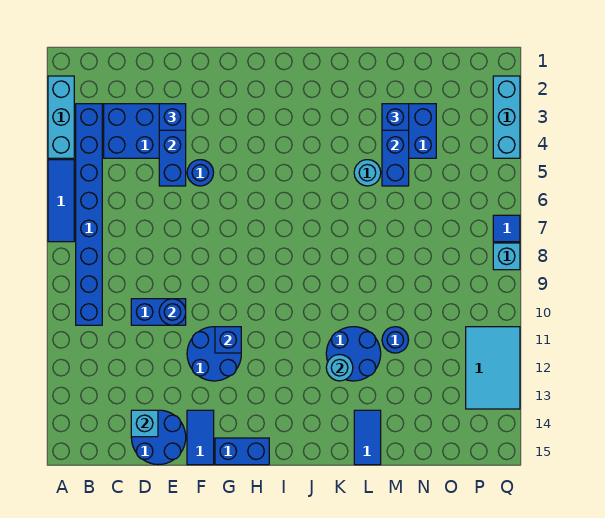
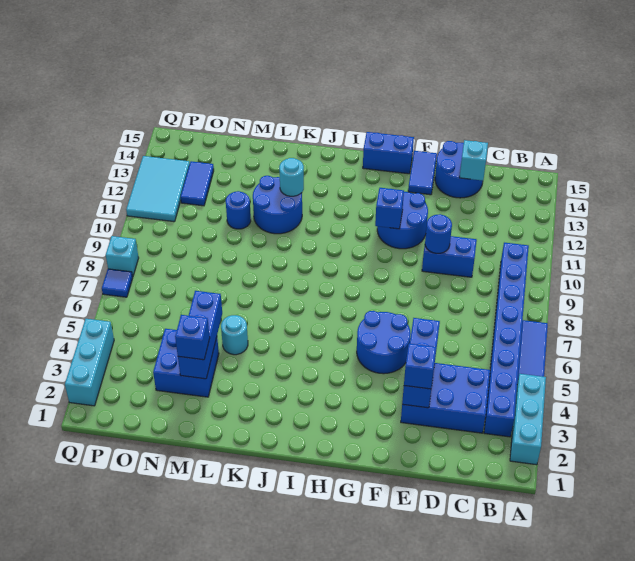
blue 1x1 round brick [187,160,214,186] -> blue 2x2 round brick [357,311,411,374]
blue 1x2 tile [354,410,381,465] -> blue 1x2 tile moved to [181,161,214,206]

